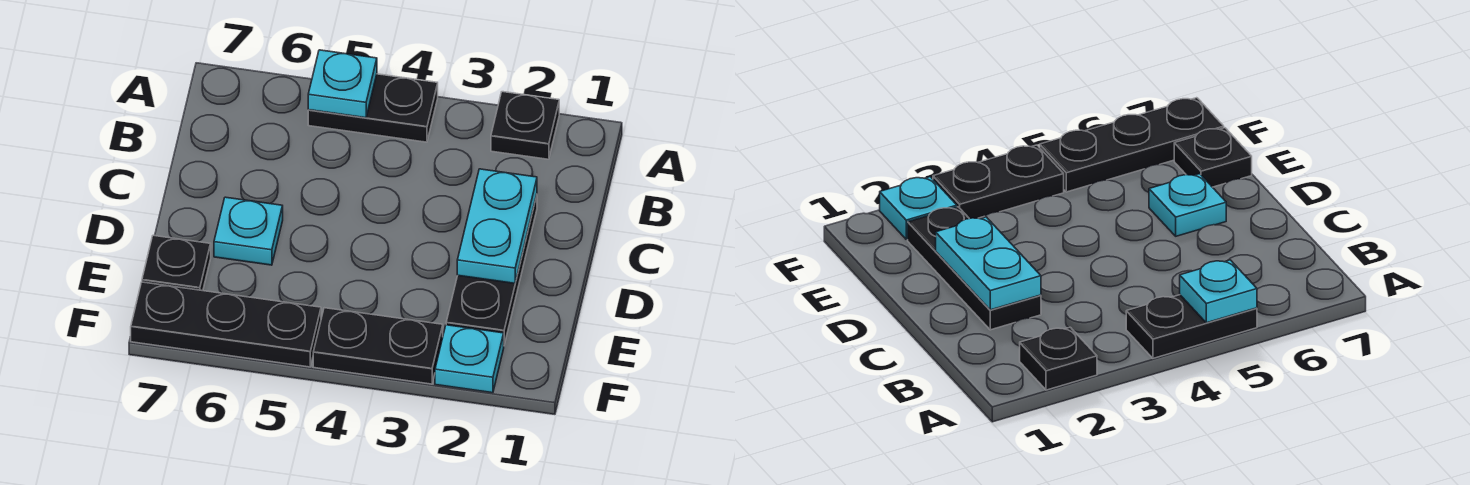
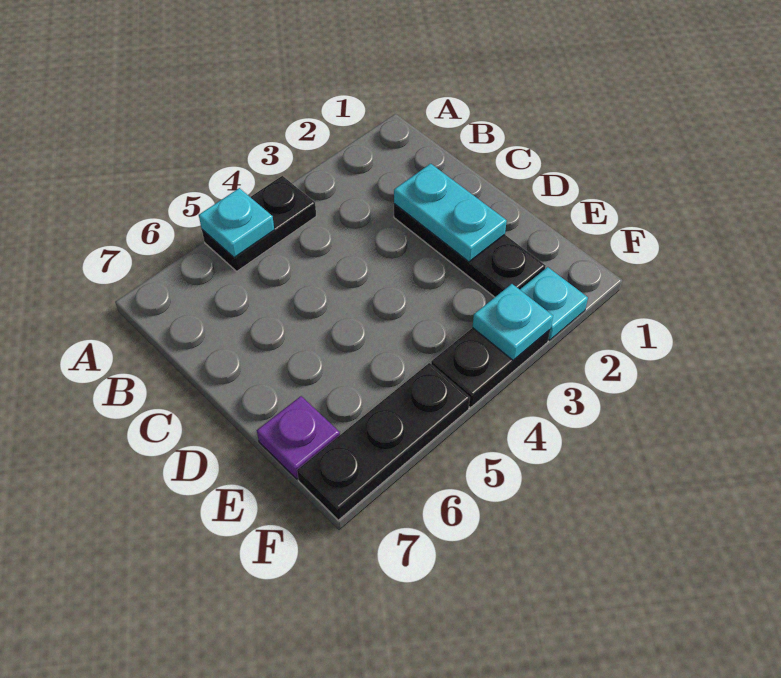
black 1x1 plate [491,92,559,159] -> none
cyan 1x1 plate [214,197,283,265] -> cyan 1x1 plate moved to [472,284,553,360]
black 1x1 plate [142,235,211,291] -> purple 1x1 plate [257,396,340,479]

